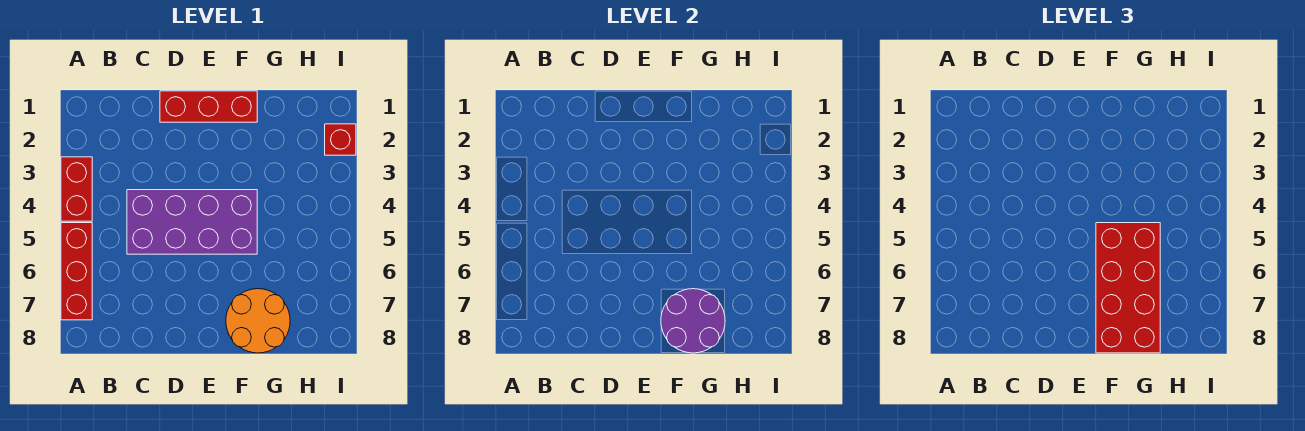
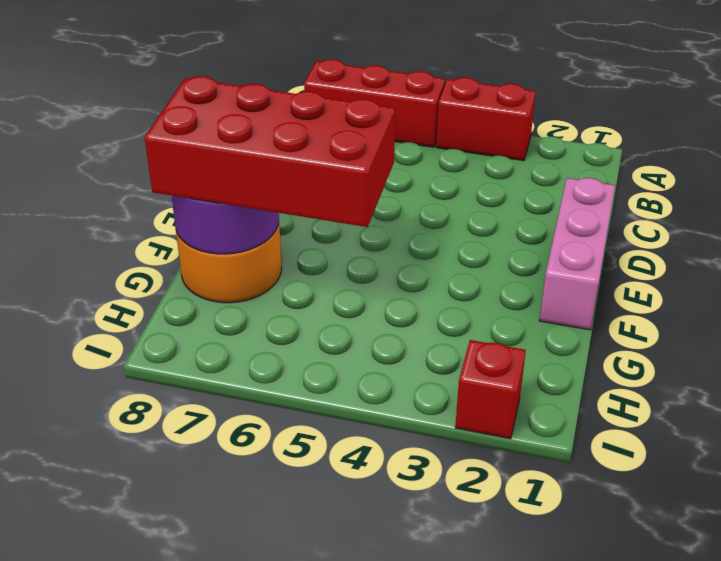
purple 2x4 brick [127,190,257,254] -> none
red 1x3 brick [160,91,257,122] -> pink 1x3 brick [539,178,615,330]

